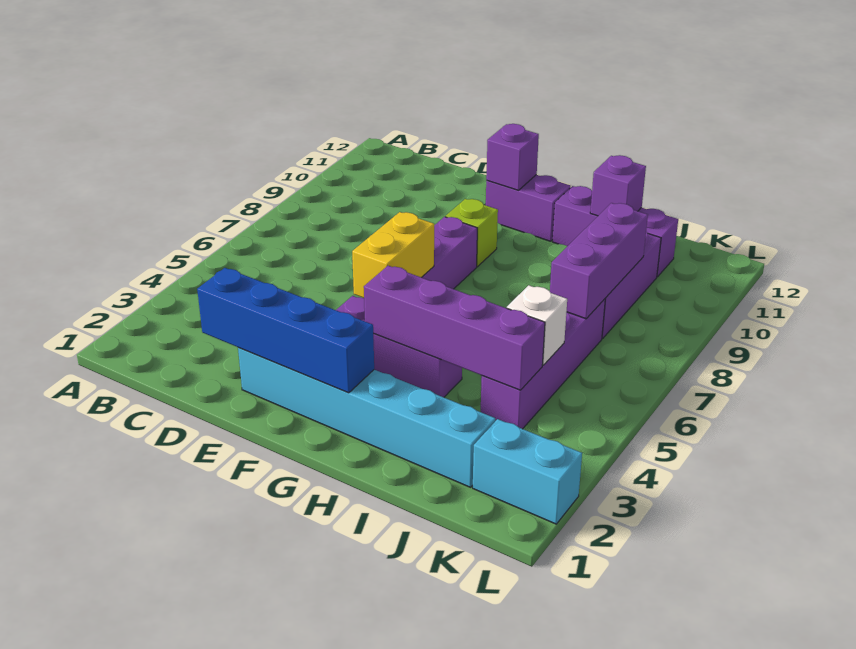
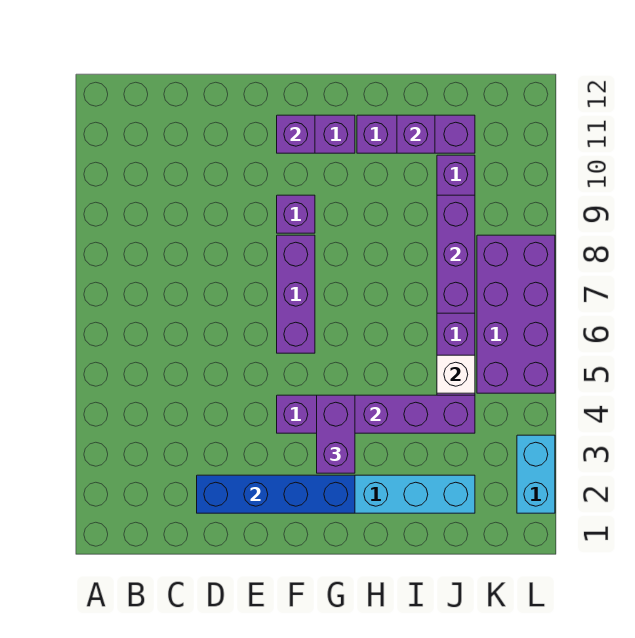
yellow 1x2 brick [352,212,434,298] -> none
lime 1x1 brick [446,199,498,267] -> purple 1x1 brick [277,195,315,233]
none -> purple 1x2 brick [317,395,355,473]
cyan 1x2 brick [473,419,582,524] -> cyan 1x2 brick turned to [517,435,555,513]
none -> purple 2x4 brick [477,235,555,393]

